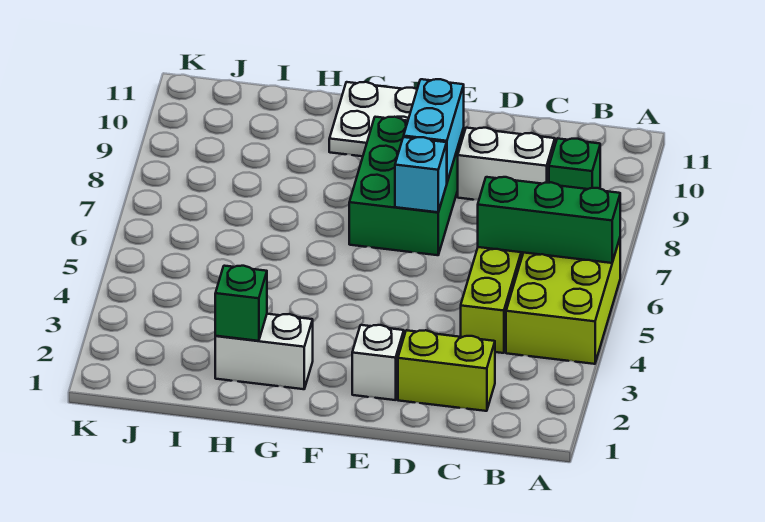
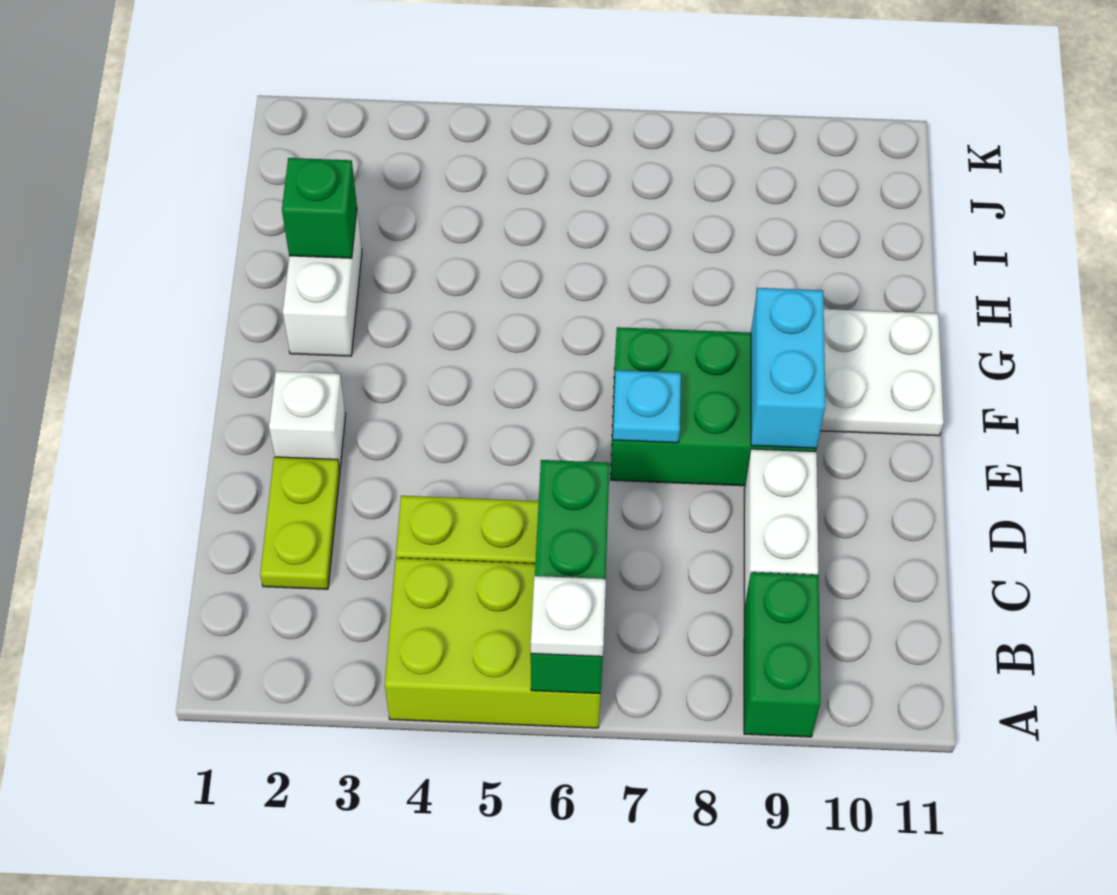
none -> white 1x1 plate [531,576,606,657]
green 1x1 brick [549,138,600,189] -> green 1x2 brick [744,572,821,737]
lime 1x2 brick [398,330,495,411] -> lime 1x2 plate [260,457,340,589]
cyan 1x1 brick [395,137,447,212] -> cyan 1x1 plate [613,370,681,443]
cyan 1x2 brick [404,79,464,182] -> cyan 1x2 brick turned to [751,288,825,448]

